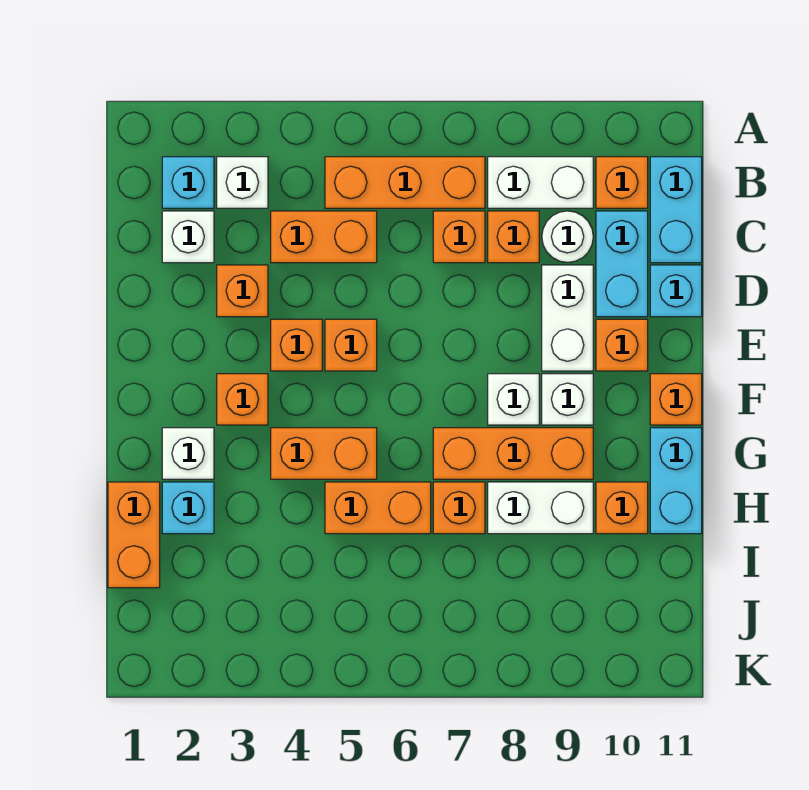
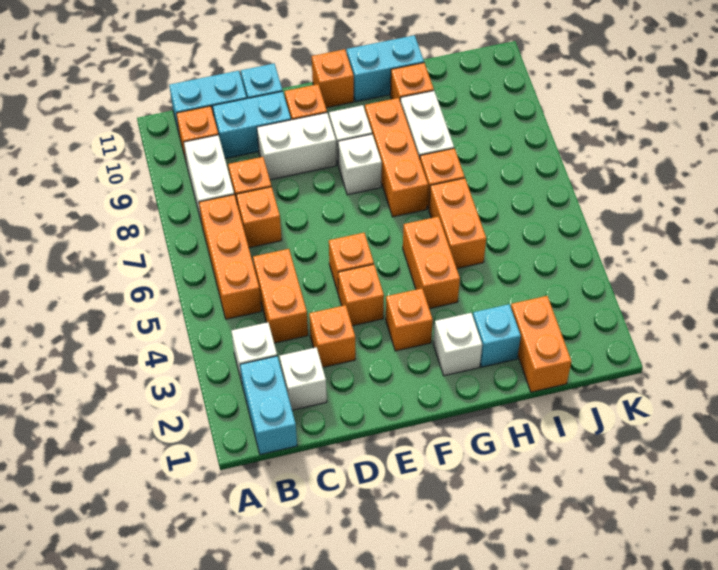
cyan 1x1 brick [162,157,214,208] -> cyan 1x2 brick [240,356,297,455]
white 1x1 round brick [542,211,593,262] -> none
orange 1x2 brick [108,482,160,588] -> orange 1x2 brick turned to [511,296,571,392]

